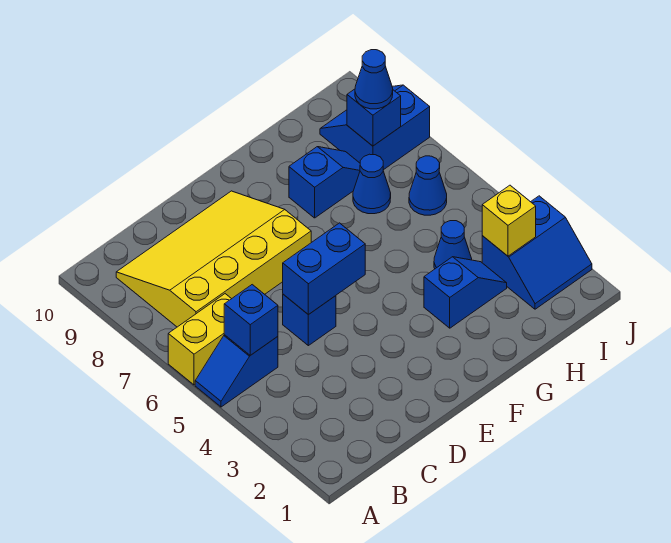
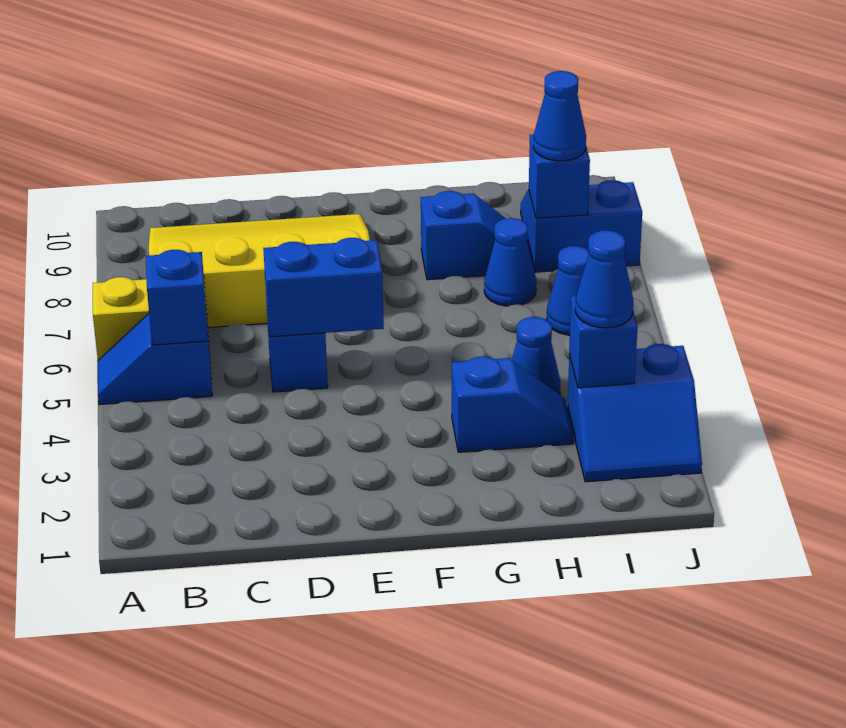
yellow 1x1 brick [482,185,536,256] -> blue 1x1 brick [569,296,638,388]
none -> blue 1x1 cone [575,230,633,328]

